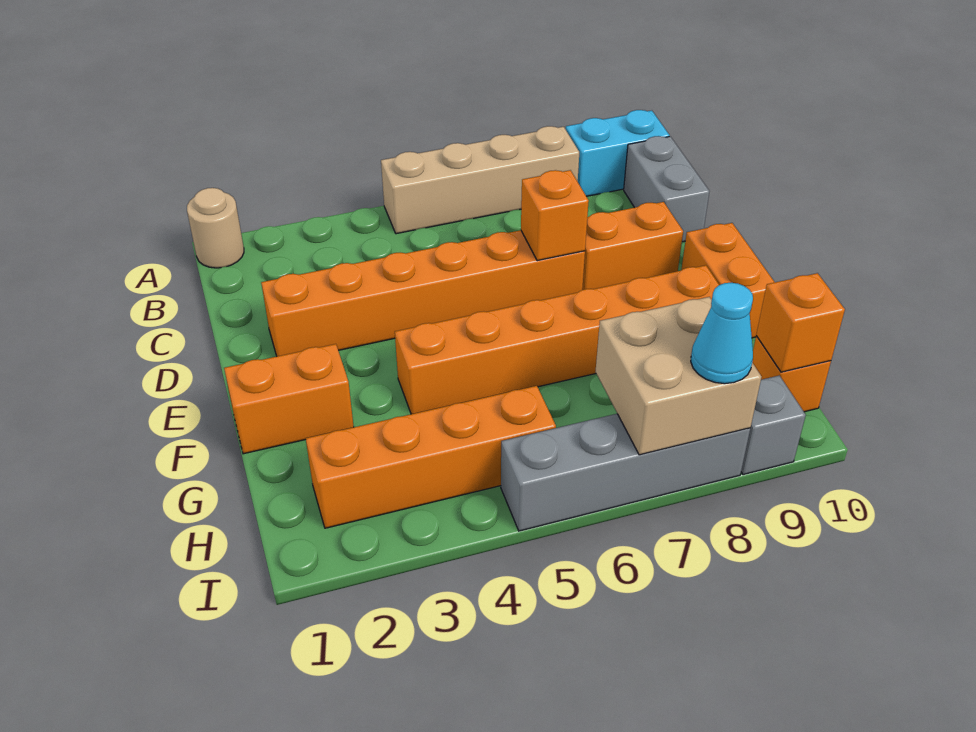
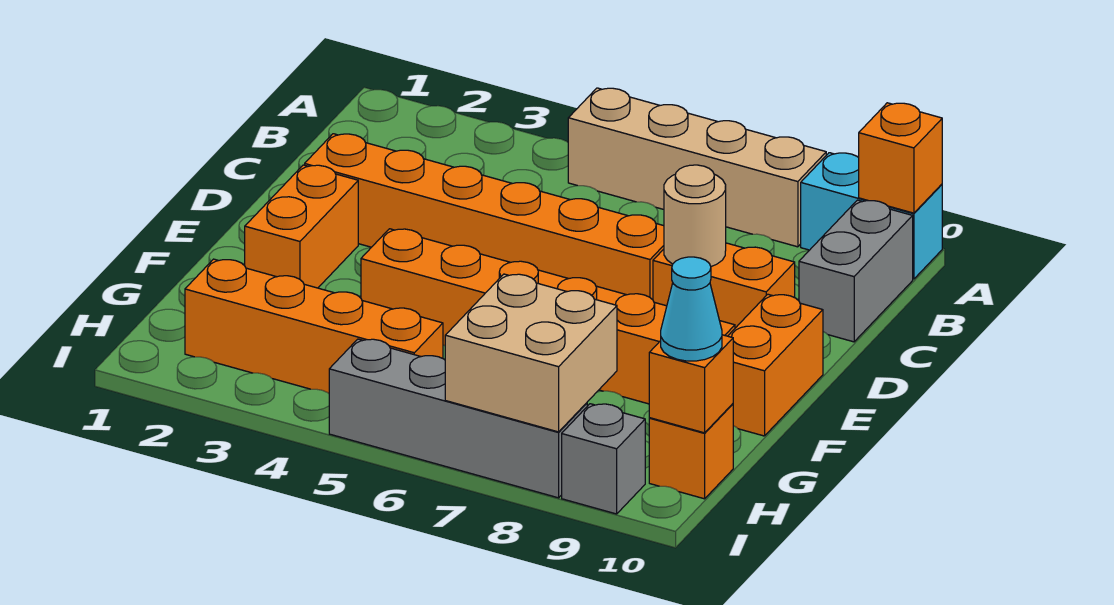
tan 1x1 round brick [187,188,244,268] -> tan 1x1 round brick moved to [664,165,726,266]
orange 1x1 brick [521,170,589,261] -> orange 1x1 brick moved to [859,103,942,213]
orange 1x2 brick [224,344,354,454] -> orange 1x2 brick turned to [245,165,358,288]
cyan 1x1 cone [691,283,753,384] -> cyan 1x1 cone moved to [661,257,722,361]

